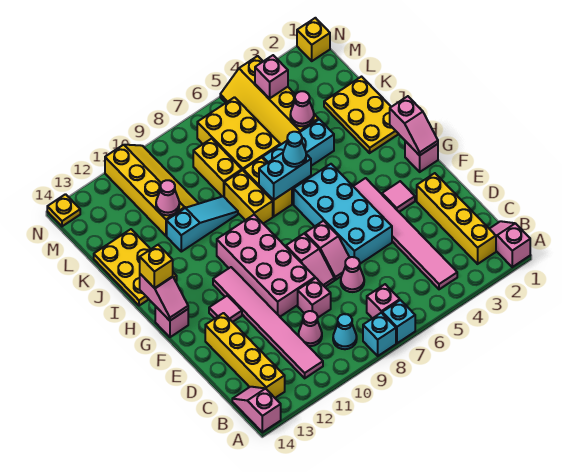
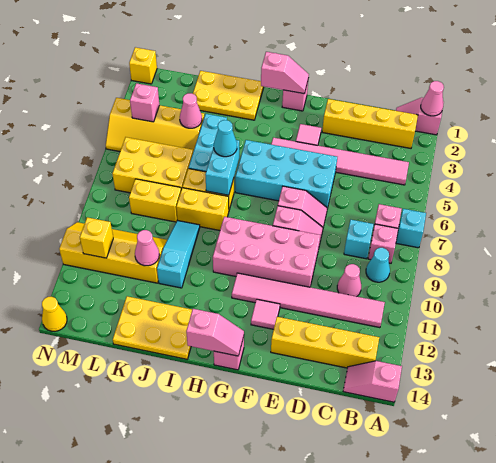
cyan 1x1 brick [363,313,396,356] -> cyan 1x1 brick moved to [344,220,374,259]
pink 1x1 cone [341,257,364,292] -> pink 1x1 cone moved to [421,81,444,116]
pink 1x1 brick [298,278,331,317] -> pink 1x1 brick moved to [368,224,398,263]
yellow 1x1 brick [140,245,173,288] -> yellow 1x1 brick moved to [80,217,113,258]
yellow 1x1 plate [47,194,80,226] -> yellow 1x1 cone [42,297,67,331]

